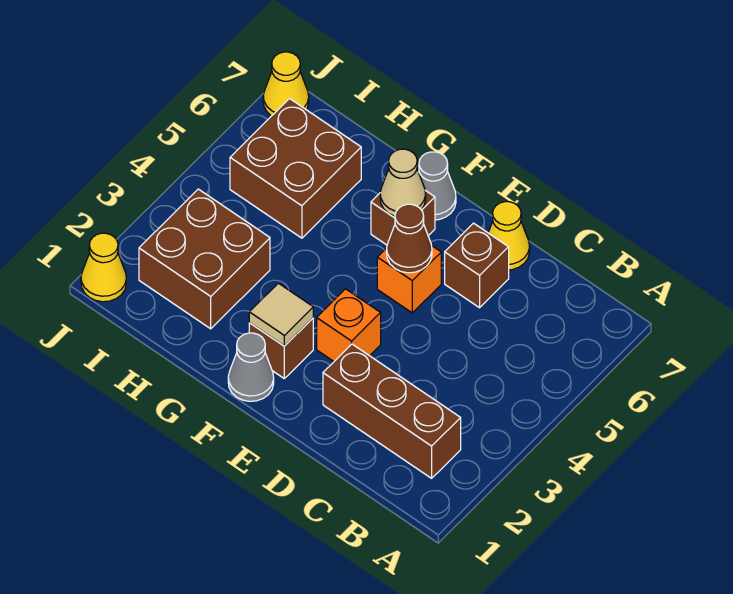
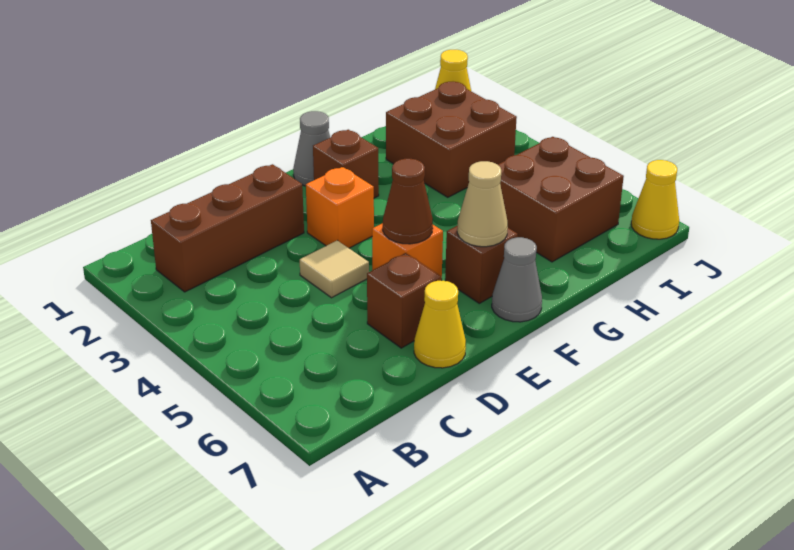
tan 1x1 tile [249,283,313,346] -> tan 1x1 tile moved to [300,240,369,298]

